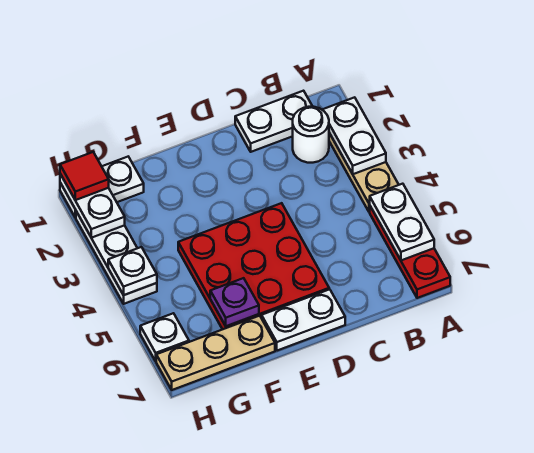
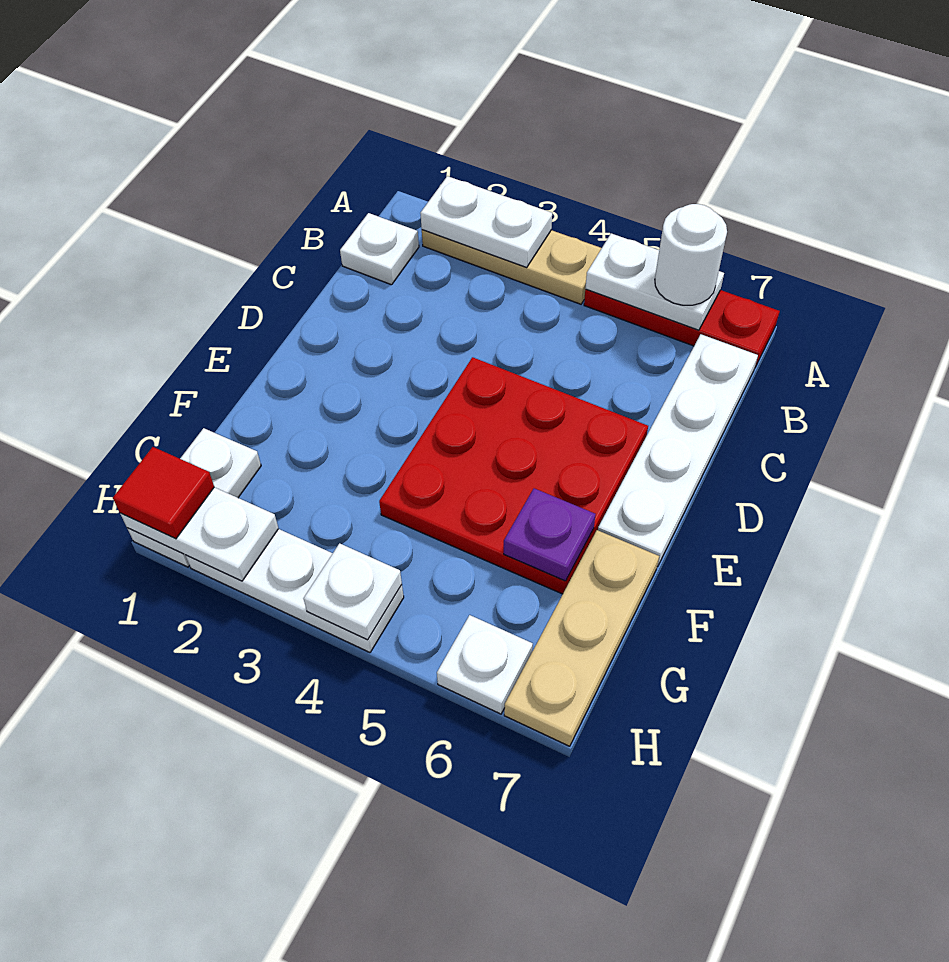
white 1x2 plate [235,91,313,152] -> white 1x1 plate [340,213,419,285]
white 1x1 round brick [293,107,329,163] -> white 1x1 round brick moved to [655,204,727,305]
white 1x2 plate [262,289,345,351] -> white 1x4 plate [598,334,758,567]

